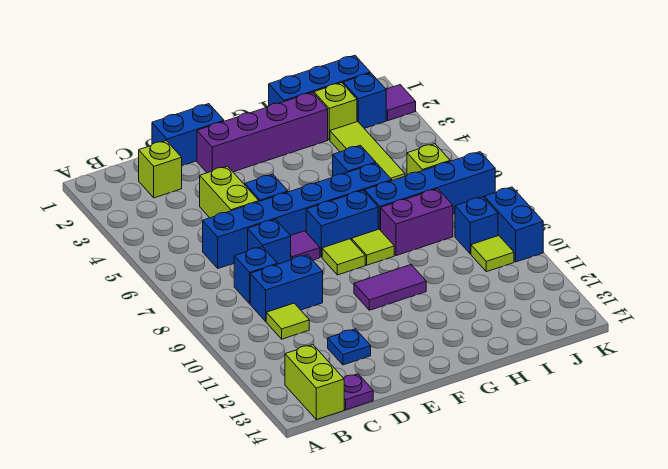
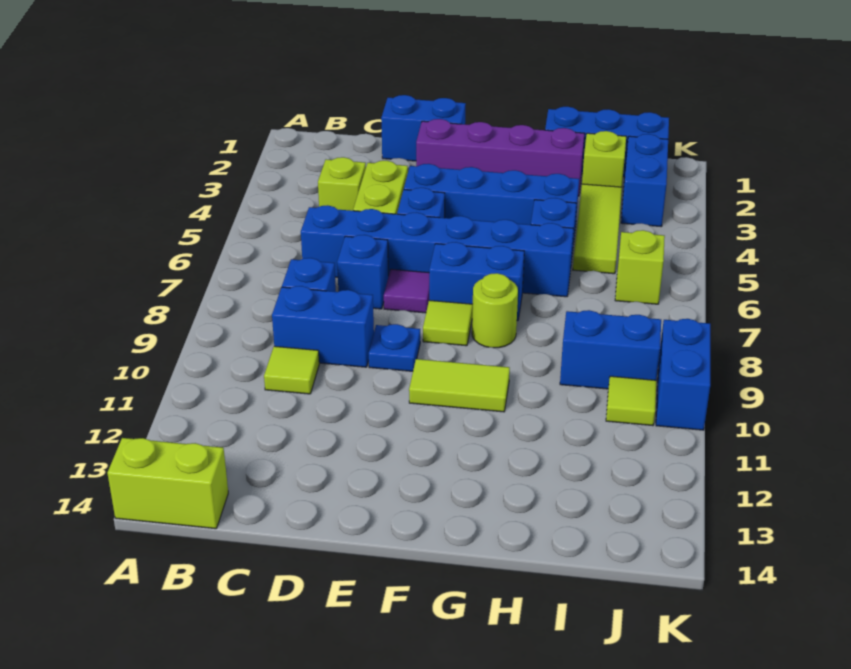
lime 1x2 brick [285,345,344,420] -> lime 1x2 brick turned to [107,438,228,529]
lime 1x1 brick [139,141,182,198] -> lime 1x1 brick moved to [318,157,366,211]
purple 1x1 plate [344,374,373,410] -> none
blue 1x1 plate [328,329,371,365] -> blue 1x1 plate moved to [369,324,420,371]
purple 1x2 tile [354,265,426,310] -> lime 1x2 tile [409,359,510,412]
lime 1x1 tile [351,229,394,265] -> lime 1x1 round brick [472,273,518,348]
blue 1x4 brick [365,152,495,230] -> blue 1x4 brick moved to [404,164,579,236]
purple 1x2 brick [381,189,453,256] -> none
blue 1x1 brick [343,73,386,128] -> blue 1x2 brick [621,134,668,227]
blue 1x1 brick [455,197,498,254] -> blue 1x2 brick [560,310,661,389]
purple 1x1 tile [386,85,416,121] -> none

